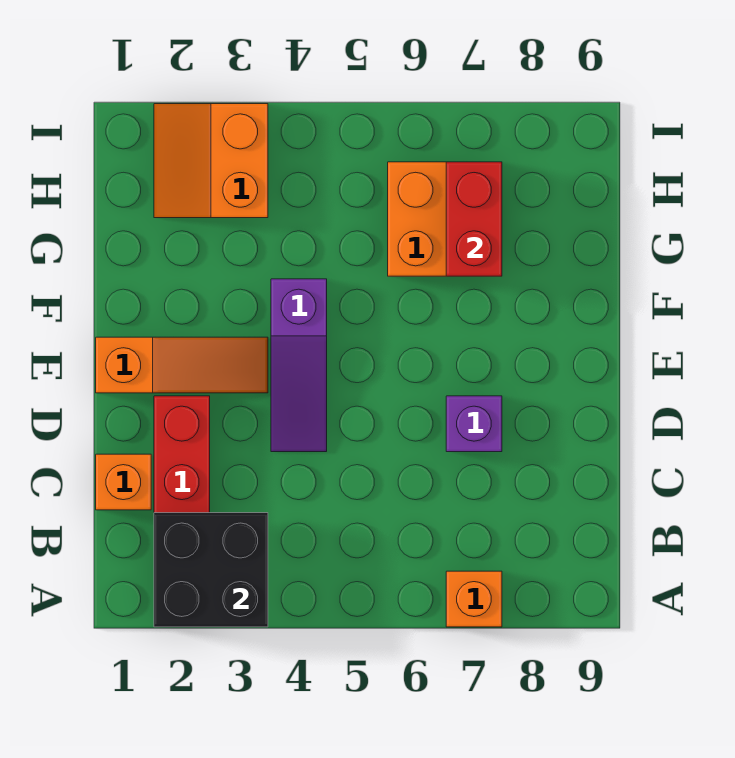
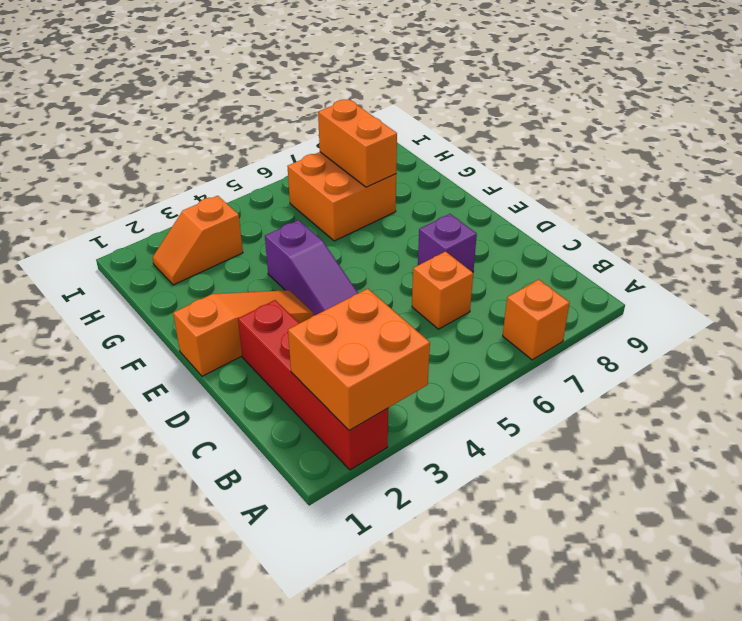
black 2x2 brick [154,513,268,627] -> orange 2x2 brick [288,289,430,431]
orange 1x1 brick [96,454,151,510] -> orange 1x1 brick moved to [412,251,473,329]
red 1x2 brick [446,162,502,276] -> orange 1x2 brick [318,99,397,187]
orange 2x2 slope [154,104,268,218] -> orange 1x2 slope [152,196,243,285]

